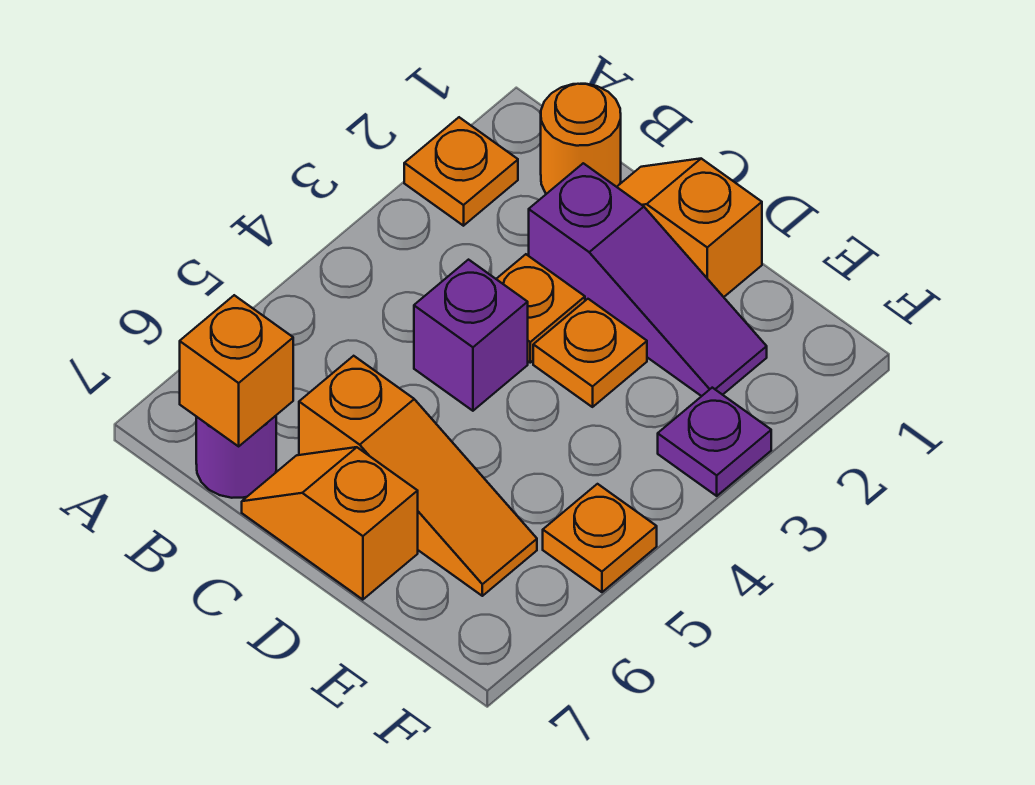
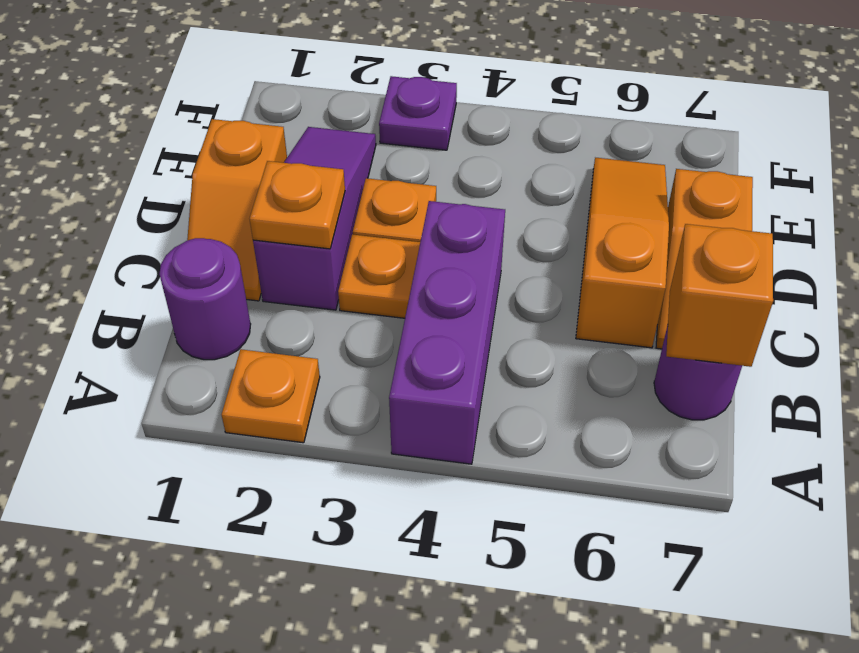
orange 1x1 round brick [541,84,621,194] -> purple 1x1 round brick [159,238,251,360]
purple 1x1 brick [414,260,528,411] -> purple 1x3 brick [389,201,505,464]
orange 1x1 plate [543,484,657,592] -> orange 1x1 plate moved to [250,161,345,249]

